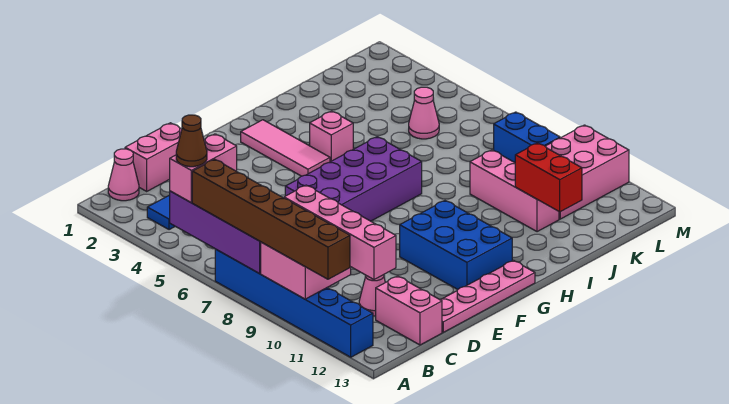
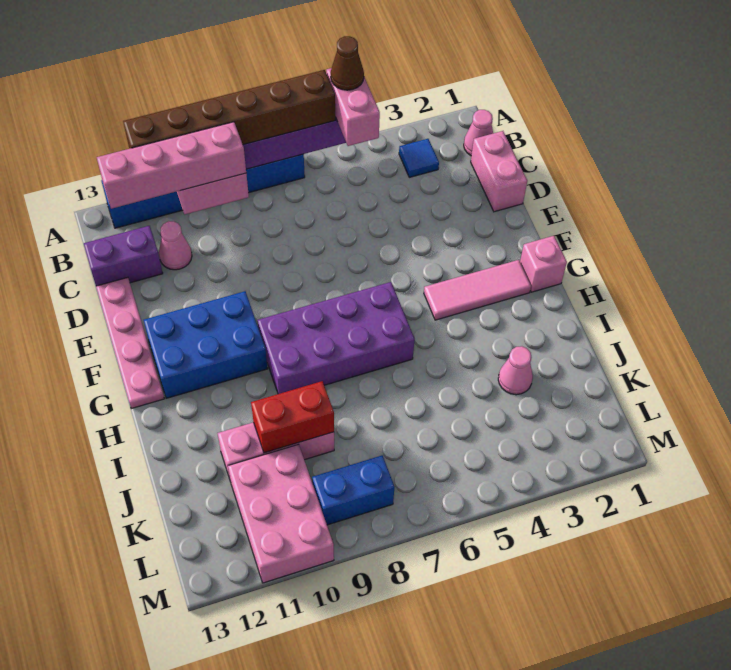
pink 1x2 brick [376,276,442,345] -> purple 1x2 brick [84,226,163,286]
purple 2x4 brick [285,137,422,221] -> purple 2x4 brick turned to [257,282,415,394]
pink 1x1 brick [310,111,353,162] -> pink 1x1 brick moved to [520,236,567,292]
red 1x2 brick [515,143,582,212] -> red 1x2 brick moved to [251,381,334,453]
pink 1x1 cone [409,87,439,139] -> pink 1x1 cone moved to [498,346,533,395]

